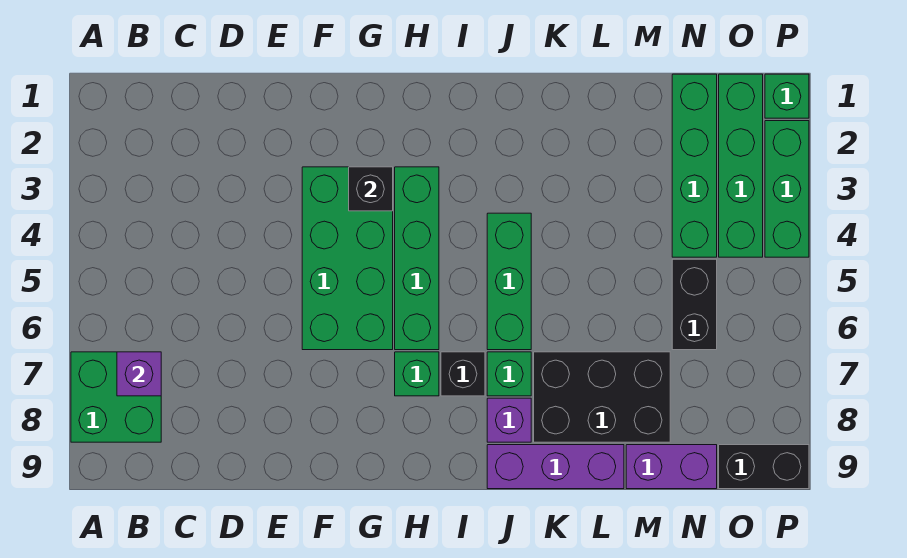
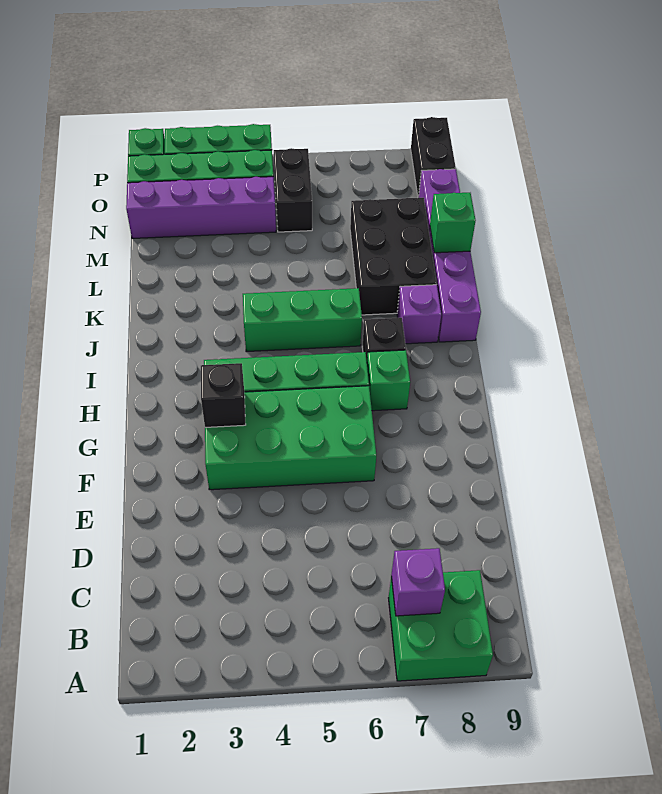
green 1x1 brick [487,352,531,396] -> green 1x1 brick moved to [430,193,476,253]
green 1x4 brick [672,74,717,257] -> purple 1x4 brick [126,177,276,239]
black 1x2 brick [672,259,717,350] -> black 1x2 brick turned to [274,148,312,232]

